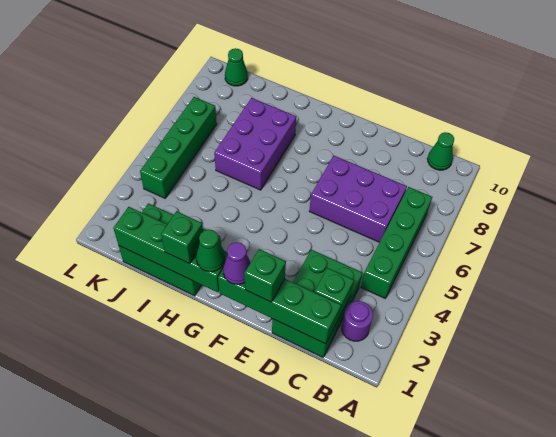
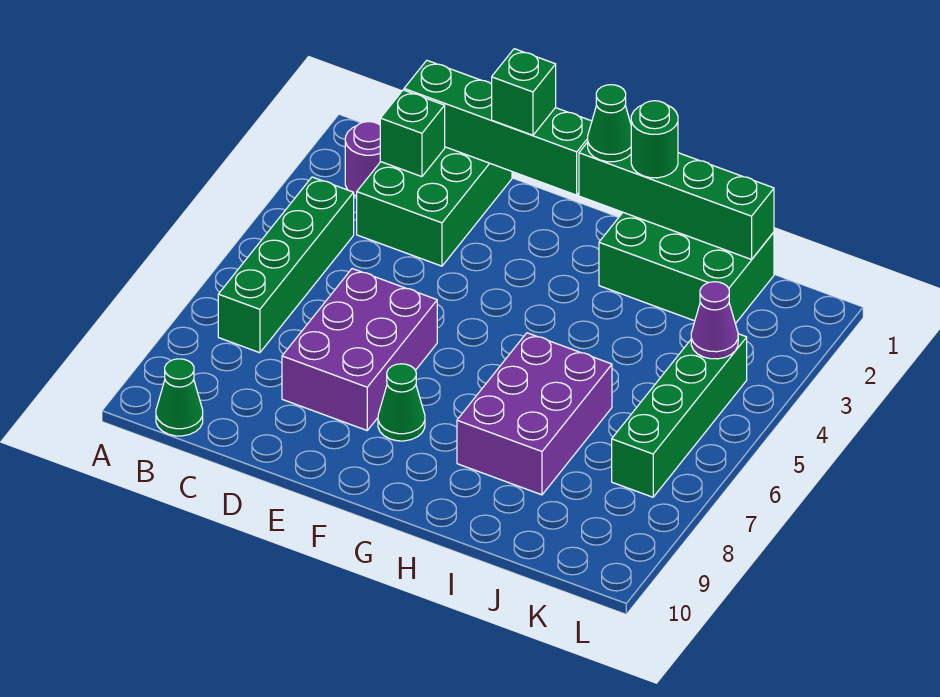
purple 2x3 brick [309,156,407,242] -> purple 2x3 brick turned to [282,269,437,430]
purple 1x1 cone [223,242,251,284] -> purple 1x1 cone moved to [691,282,738,359]
green 1x1 brick [161,211,203,264] -> green 1x1 round brick [631,101,678,178]
green 1x1 cone [225,48,248,86] -> green 1x1 cone moved to [378,364,425,441]

